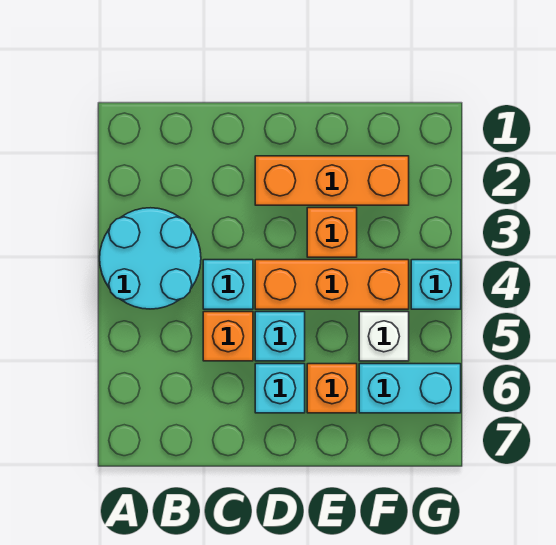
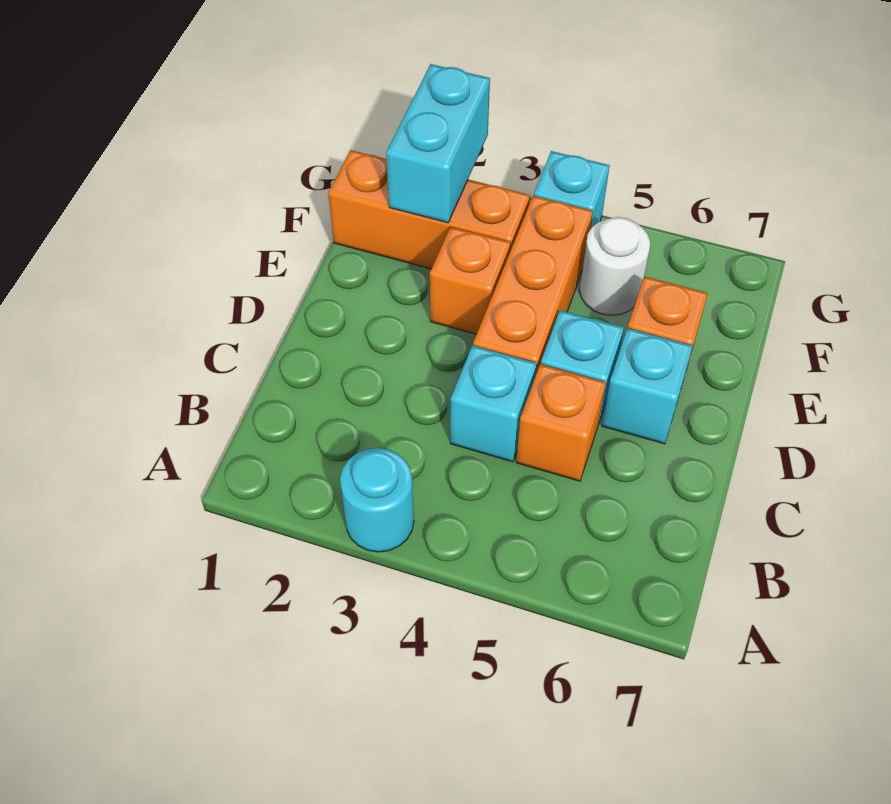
cyan 2x2 round brick [100,208,201,309] -> cyan 1x1 round brick [340,448,414,552]
orange 1x3 brick [255,156,409,205] -> orange 1x3 brick turned to [328,150,530,269]
white 1x1 brick [359,312,409,361] -> white 1x1 round brick [580,217,650,315]
cyan 1x2 brick [359,364,461,413] -> cyan 1x2 brick moved to [386,64,490,223]

